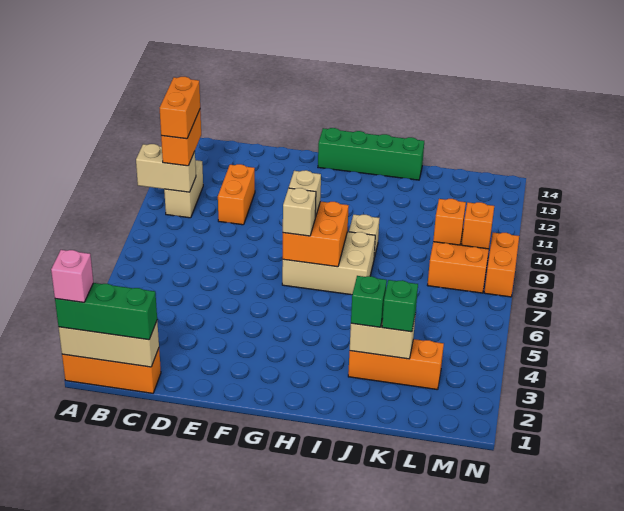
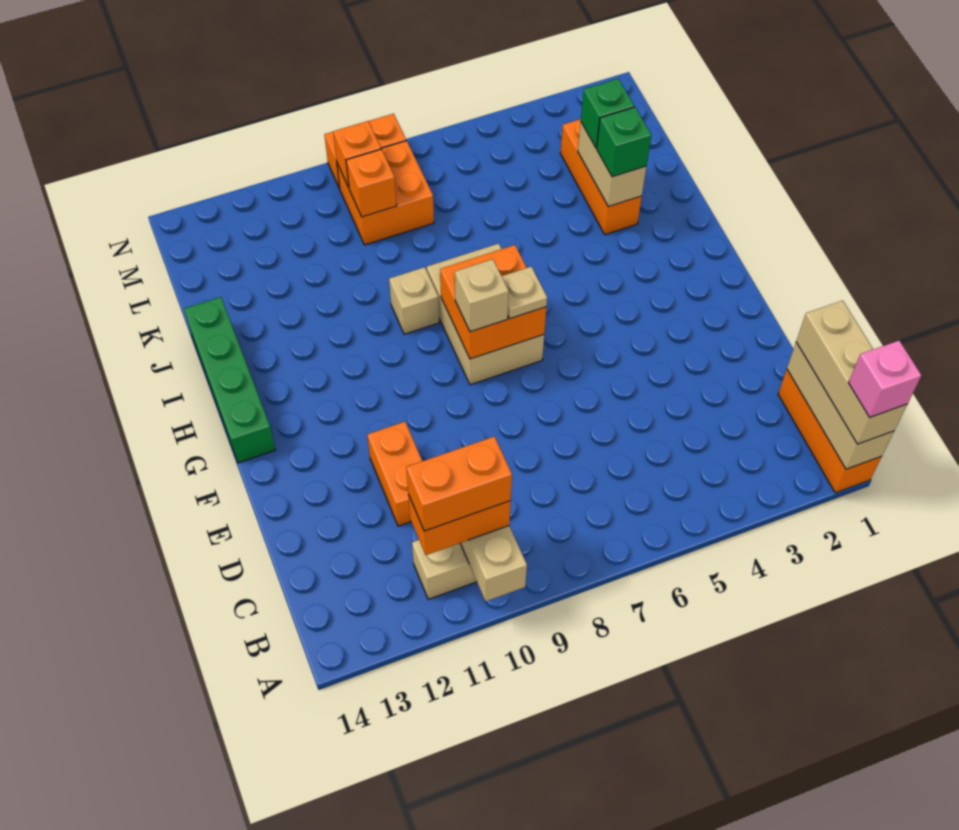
green 1x3 brick [55,283,157,340] -> tan 1x3 brick [796,301,907,444]
orange 1x2 brick [218,164,255,225] -> orange 1x2 brick turned to [367,422,422,526]
tan 1x1 brick [283,188,316,236] -> tan 1x1 plate [502,267,547,319]

